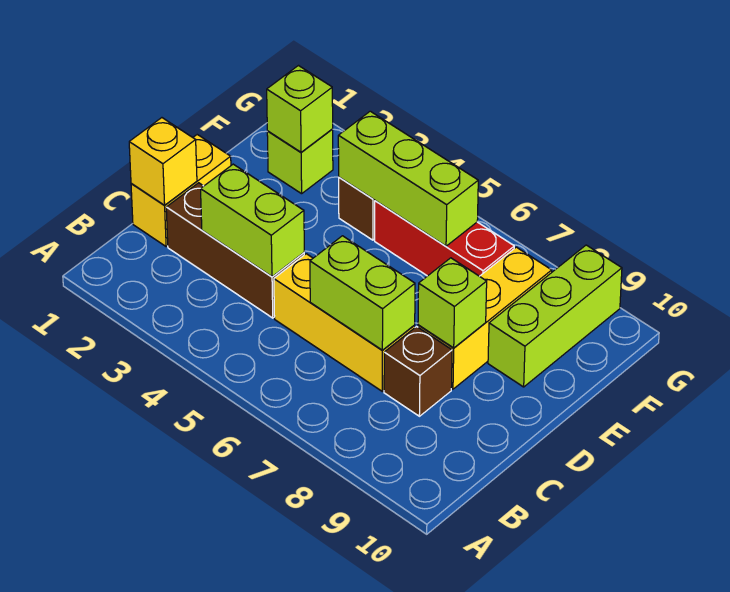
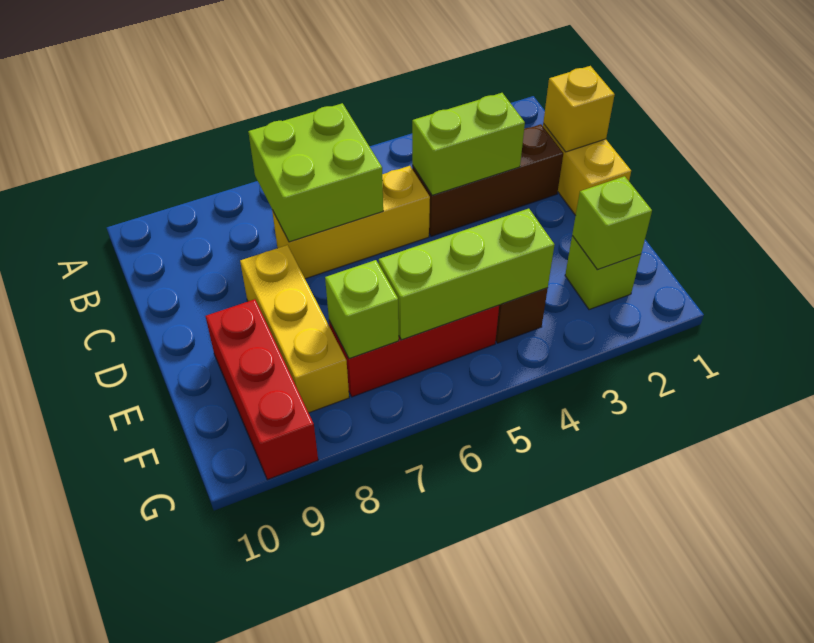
lime 1x2 brick [310,236,415,350] -> lime 2x2 brick [248,103,383,242]
brown 1x1 brick [384,327,452,416] -> none
lime 1x1 brick [418,258,487,348] -> lime 1x1 brick moved to [325,260,399,359]
lime 1x3 brick [488,245,622,387] -> red 1x3 brick [205,299,318,480]

